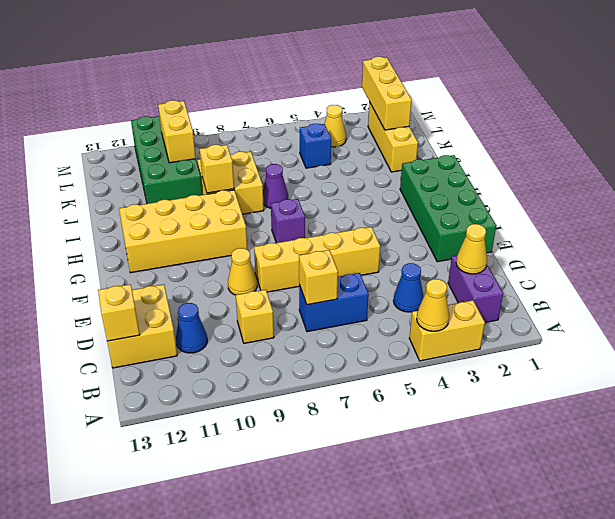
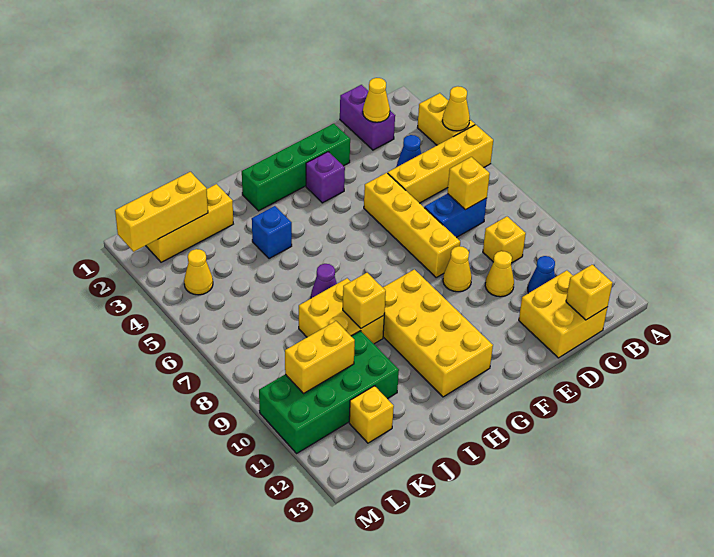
none -> yellow 1x4 brick [388,125,493,203]
purple 1x2 brick [448,256,503,323] -> purple 1x2 brick turned to [340,85,395,150]
blue 1x2 brick [299,273,369,332] -> blue 1x2 brick turned to [424,194,487,238]
none -> yellow 1x1 cone [485,251,514,297]
green 2x4 brick [400,155,496,262] -> green 1x4 brick [242,123,350,211]
purple 1x1 brick [271,199,305,243] -> purple 1x1 brick moved to [306,152,345,203]
blue 1x1 brick [300,124,331,168] -> blue 1x1 brick moved to [252,206,292,259]
none -> yellow 1x1 brick [349,386,394,443]

